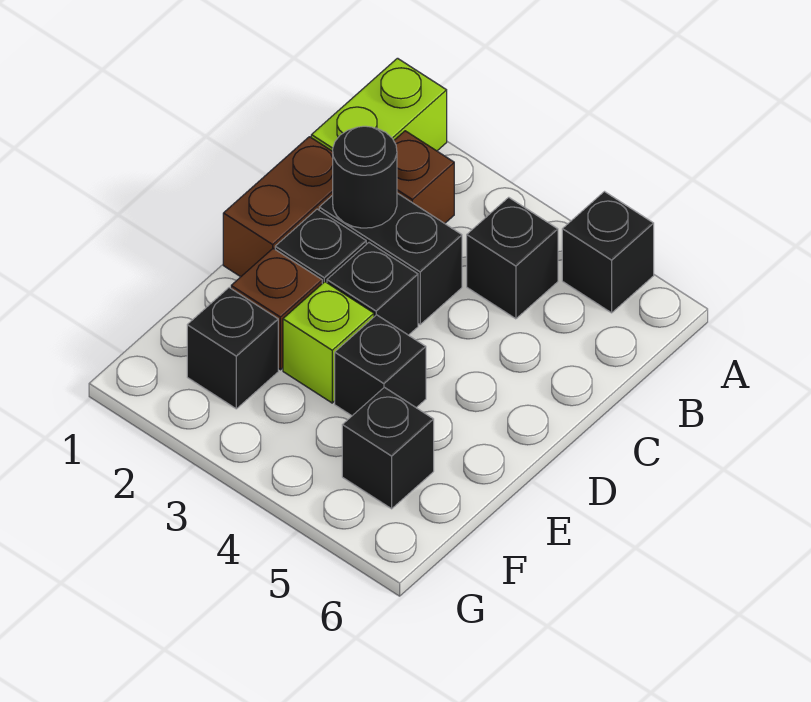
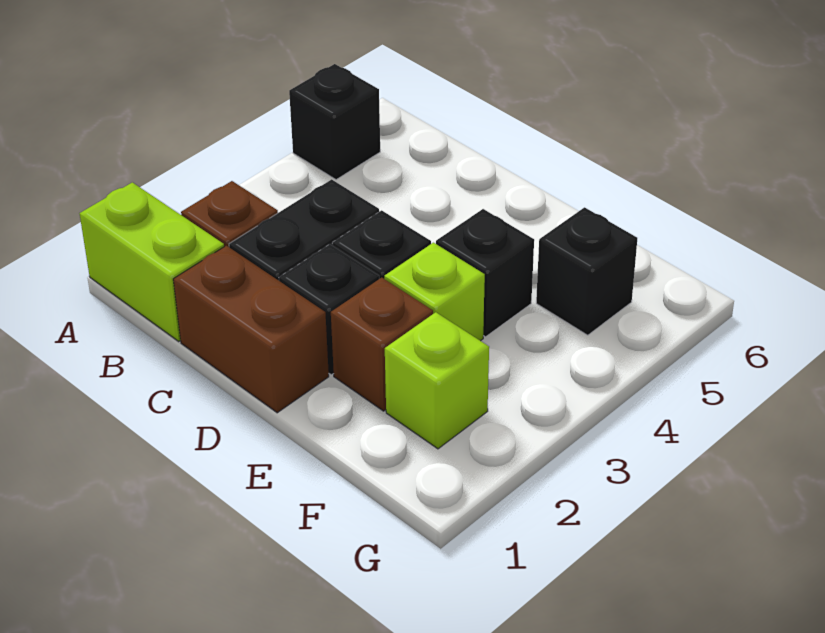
black 1x1 brick [467,197,558,319] -> none
black 1x1 round brick [333,126,397,228] -> none
black 1x1 brick [187,288,278,409] -> lime 1x1 brick [385,312,489,449]

